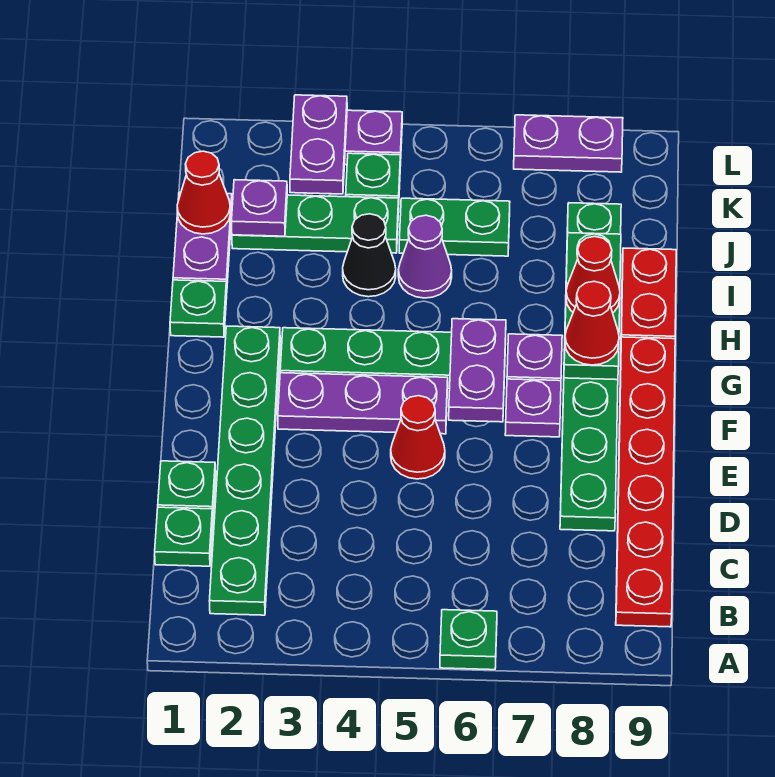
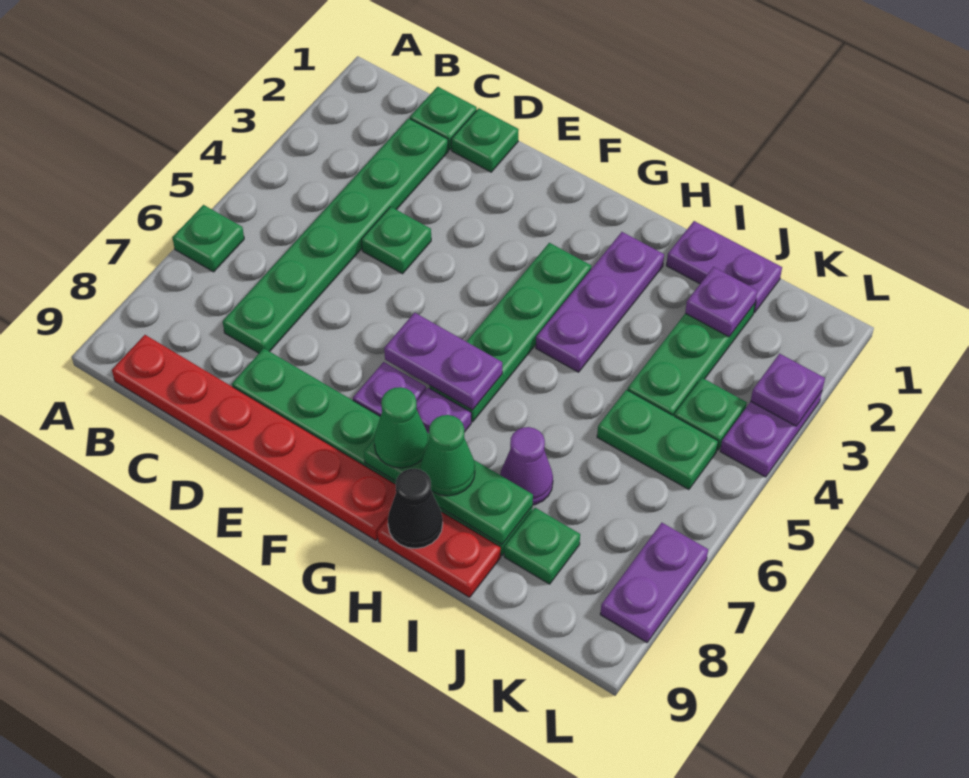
green 1x6 plate [210,326,280,615] -> green 1x6 plate turned to [223,118,448,353]
red 1x1 cone [391,396,445,479] -> none
purple 1x3 plate [278,373,448,434] -> purple 1x3 plate moved to [536,232,664,372]
red 1x1 cone [565,281,619,365] -> green 1x1 cone [374,387,428,468]
green 1x1 plate [170,280,227,337] -> green 1x1 plate moved to [361,207,431,274]
red 1x1 cone [566,237,620,313] -> green 1x1 cone [420,415,475,496]
black 1x1 cone [343,214,396,297] -> black 1x1 cone moved to [388,469,443,548]
purple 1x1 cone [398,215,452,298] -> purple 1x1 cone moved to [500,427,553,505]
red 1x1 cone [177,151,230,234] -> none
green 1x2 plate [399,198,510,256] -> green 1x2 plate turned to [597,390,718,490]
purple 1x2 plate [290,95,347,194] -> purple 1x1 plate [751,354,825,426]

